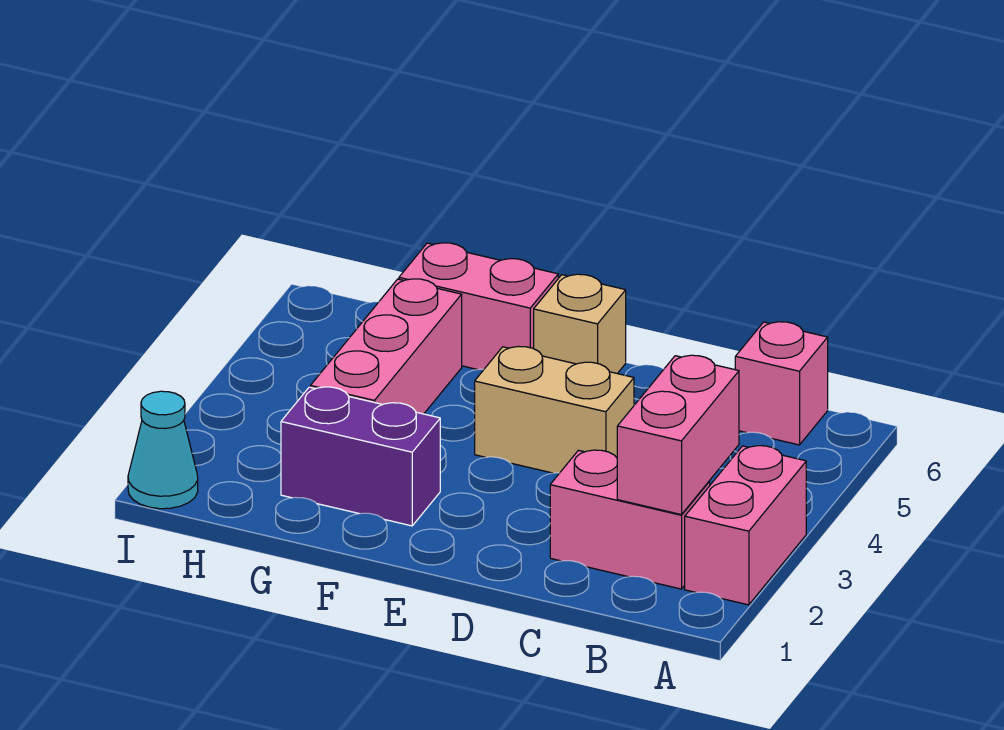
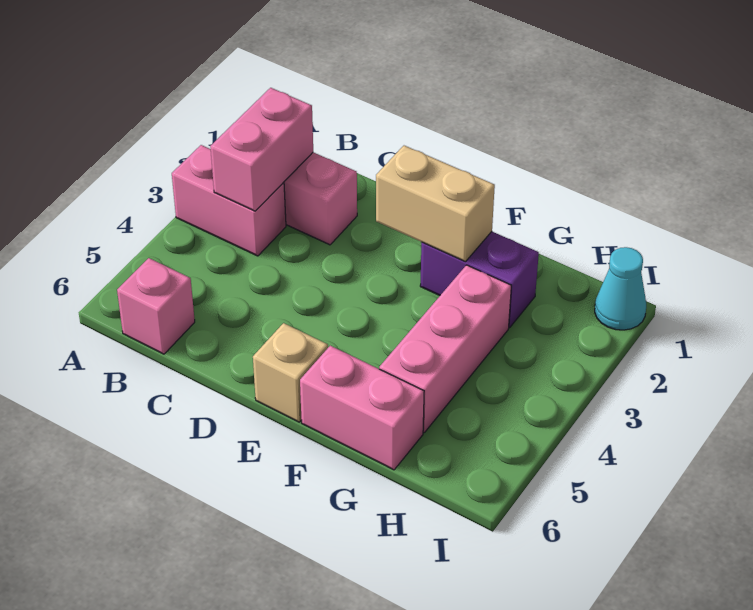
pink 1x2 brick [685,446,806,605] -> pink 1x2 brick turned to [172,145,286,256]
tan 1x2 brick [475,346,634,473] -> tan 1x2 brick moved to [376,146,495,262]

